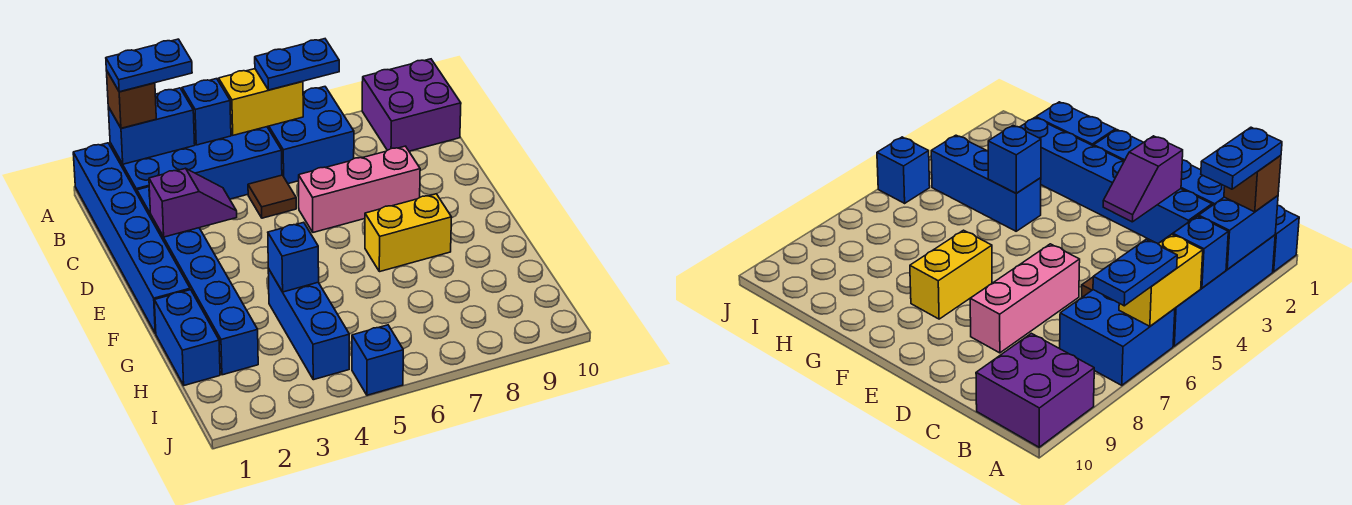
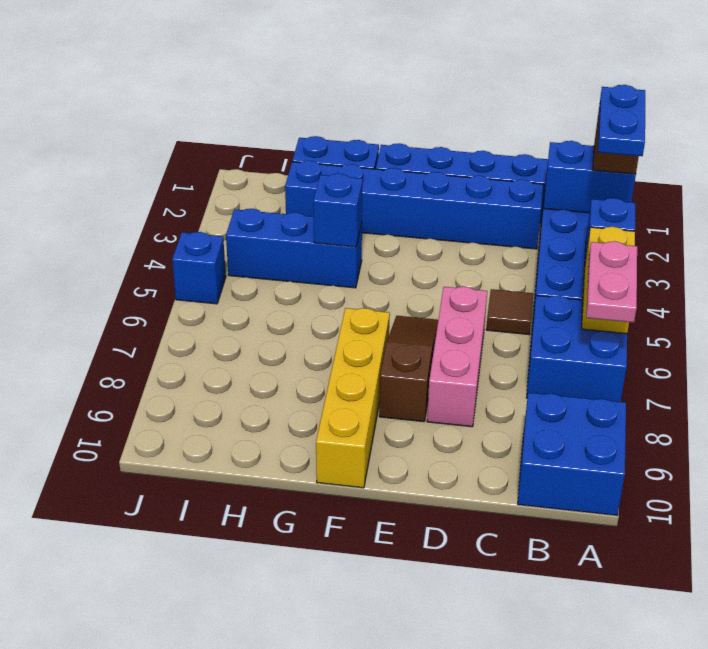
blue 1x2 brick [108,88,195,164] -> blue 1x2 brick turned to [543,141,636,213]
blue 1x2 plate [255,39,339,90] -> pink 1x2 plate [586,241,637,323]
purple 2x2 brick [362,59,461,151] -> blue 2x2 brick [518,393,626,515]
purple 1x2 slope [149,168,237,237] -> none
none -> brown 1x3 slope [379,316,438,422]
yellow 1x2 brick [365,194,452,272] -> yellow 1x4 brick [316,308,390,488]

